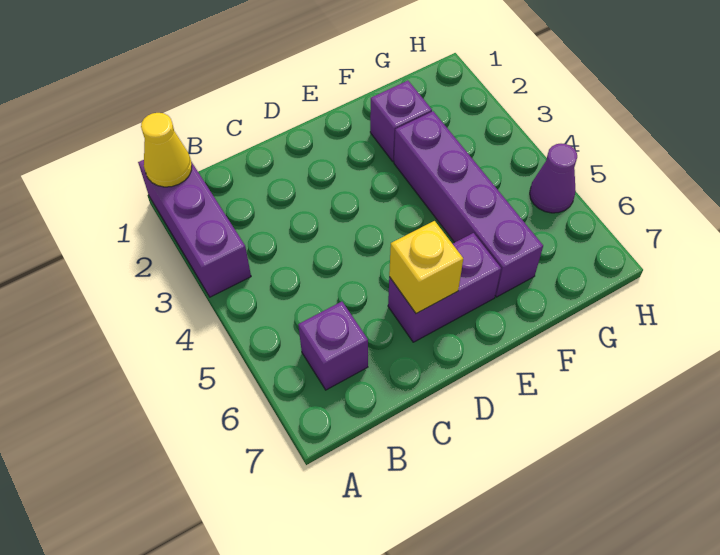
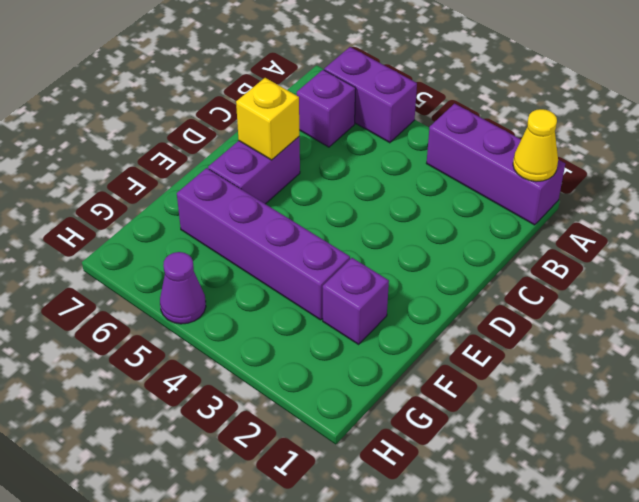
none -> purple 1x2 brick [324,47,417,143]

